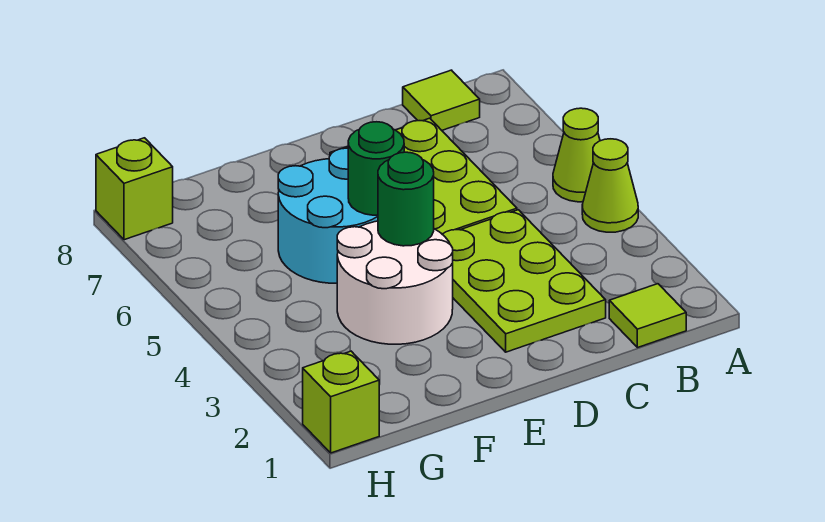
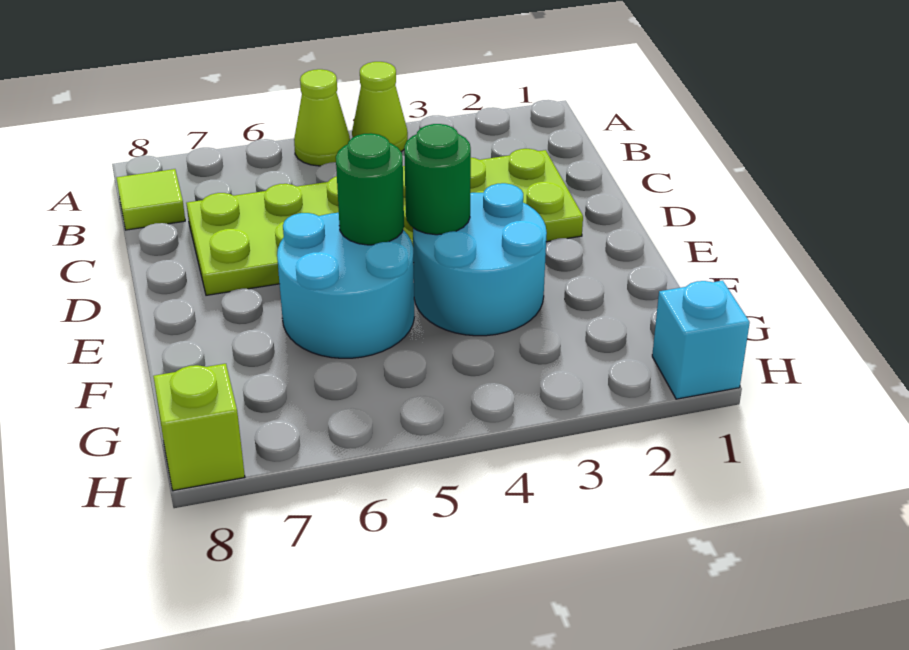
lime 1x1 tile [609,284,686,348] -> none
white 2x2 round brick [337,221,453,344] -> cyan 2x2 round brick [413,183,547,336]
lime 1x1 brick [303,351,379,453] -> cyan 1x1 brick [652,281,750,399]

